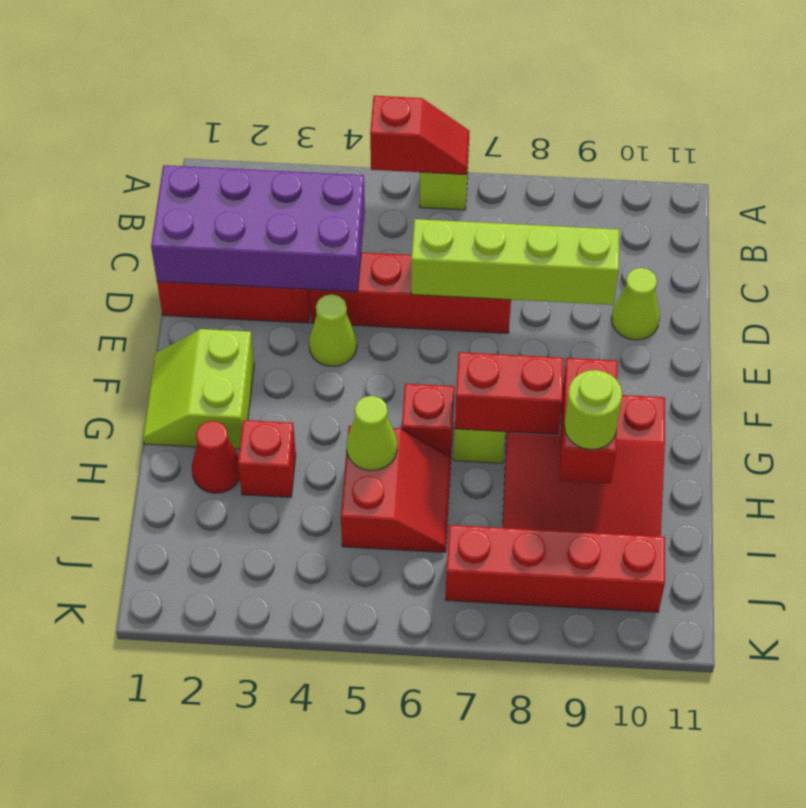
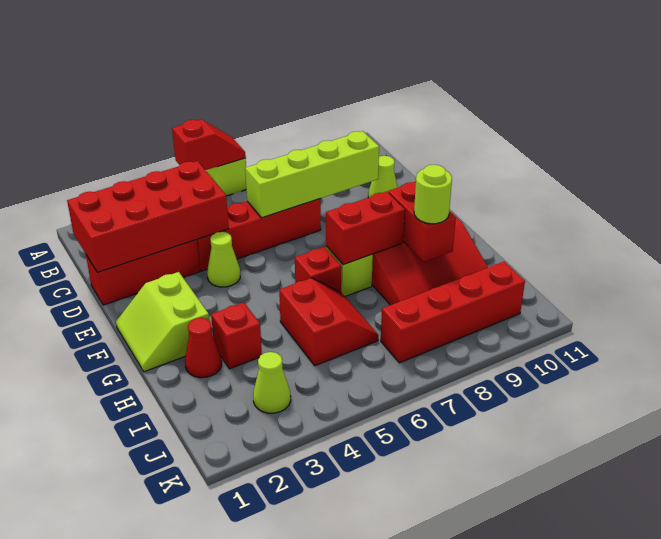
purple 2x4 brick [151,165,365,292] -> red 2x4 brick [67,161,229,272]
lime 1x1 cone [347,396,397,471] -> lime 1x1 cone moved to [253,352,291,413]

